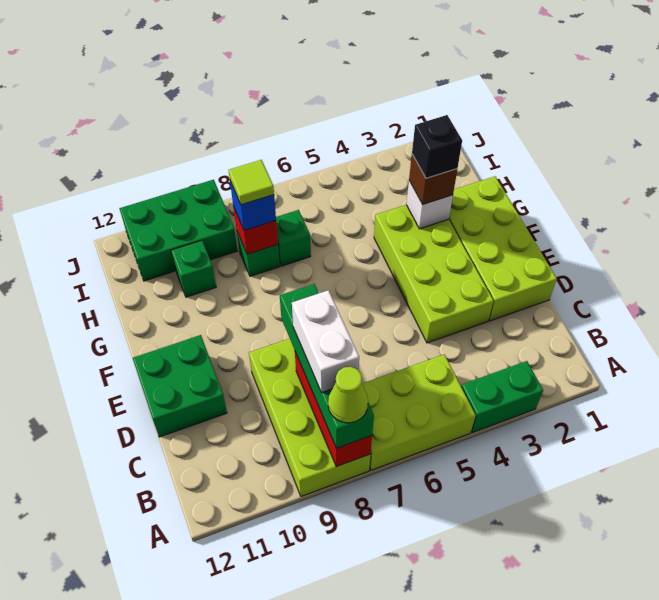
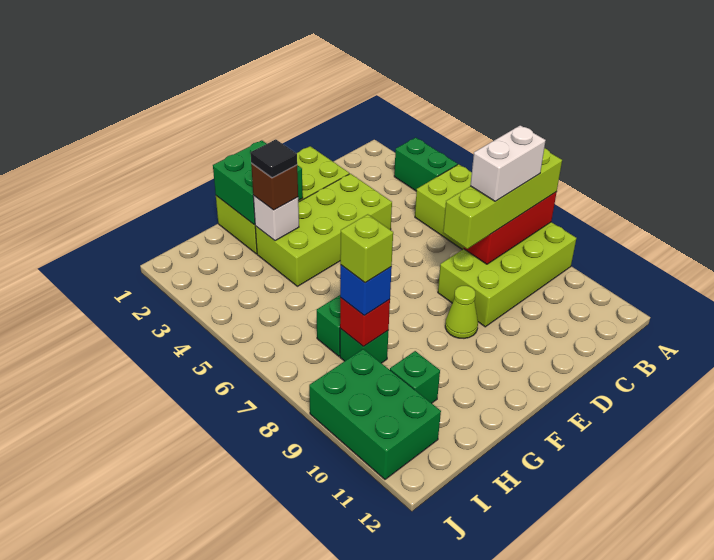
green 1x4 brick [280,284,374,448] -> lime 1x4 brick [443,148,562,249]
lime 1x1 cone [328,367,368,423] -> lime 1x1 cone moved to [445,286,478,338]
green 2x2 brick [133,335,227,437] -> green 2x2 brick moved to [213,140,303,225]
black 1x1 brick [412,115,462,178] -> black 1x1 tile [251,139,297,178]
lime 1x1 tile [229,160,274,205] -> lime 1x1 brick [340,214,393,283]

